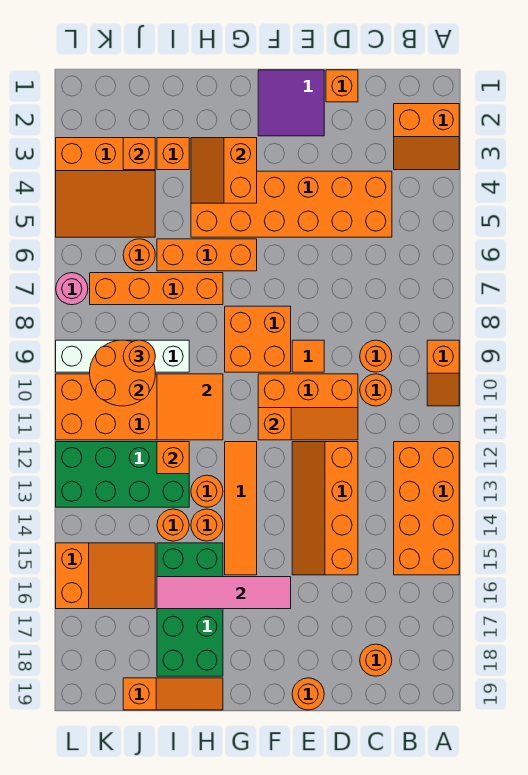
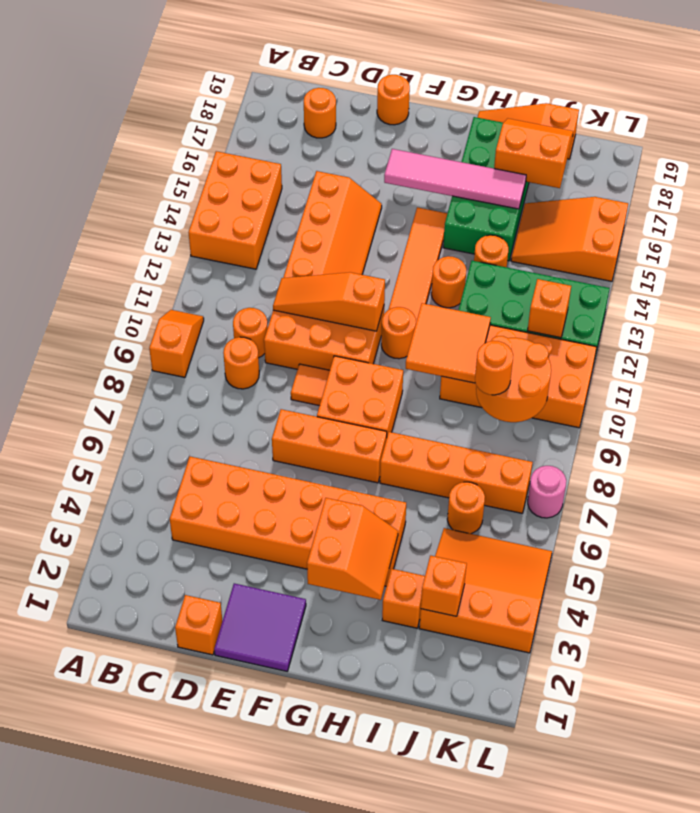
orange 2x2 slope [394,104,459,170] -> orange 2x2 slope moved to [494,118,573,188]
orange 2x4 brick [394,442,459,575] -> orange 2x3 brick [189,151,282,269]
orange 1x3 brick [157,239,257,271] -> orange 1x3 brick moved to [272,409,387,483]
orange 1x1 round brick [191,509,223,541] -> orange 1x1 round brick moved to [381,307,416,359]
white 1x4 brick [56,340,189,372] -> none
orange 1x1 brick [157,442,189,474] -> orange 1x1 brick moved to [528,279,571,338]

